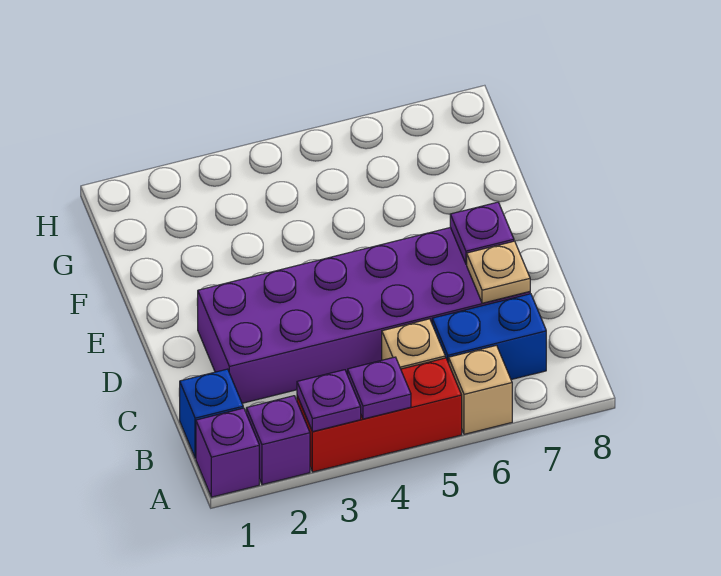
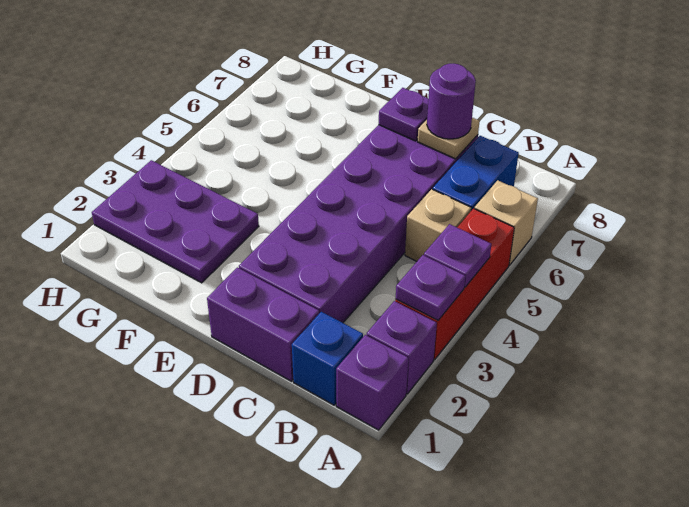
none -> purple 1x2 brick [207,267,319,381]
none -> purple 1x1 round brick [427,64,476,139]
none -> purple 2x3 plate [92,160,259,283]

